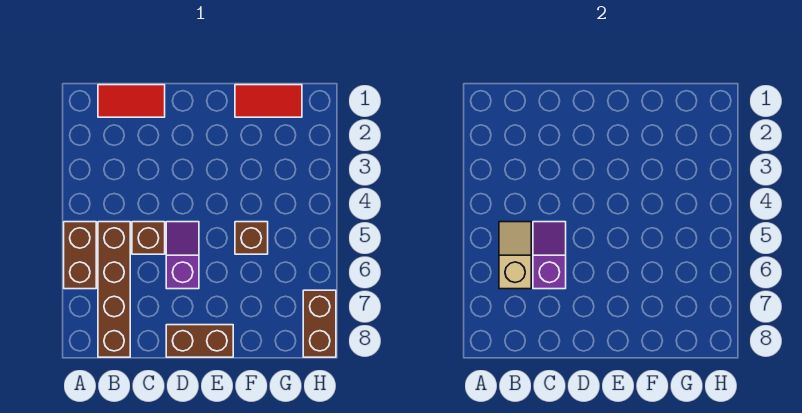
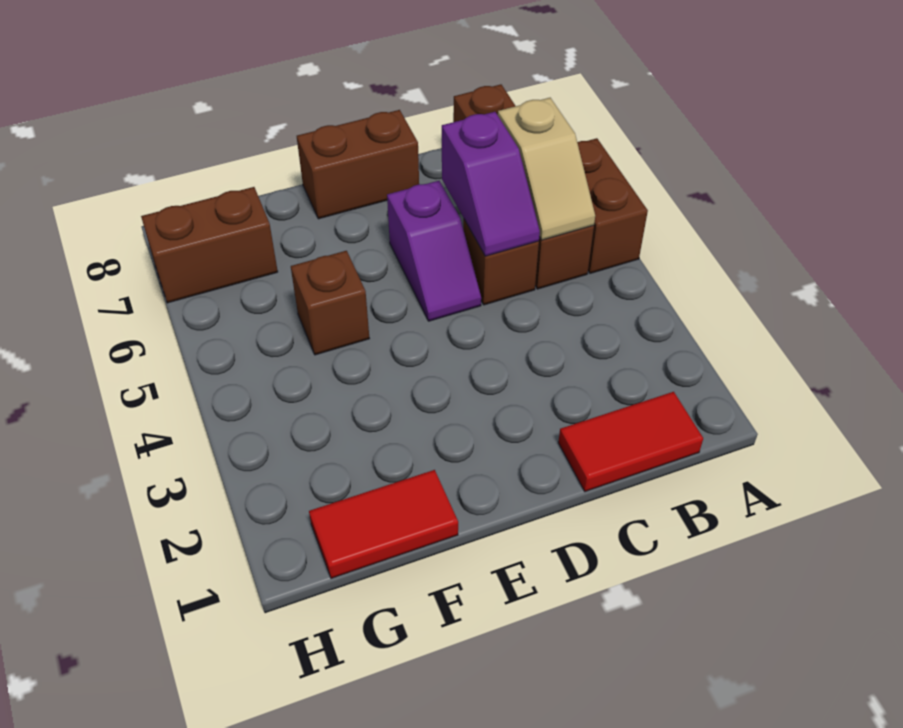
brown 1x2 brick [303,290,336,357] -> brown 1x2 brick turned to [141,187,278,303]

